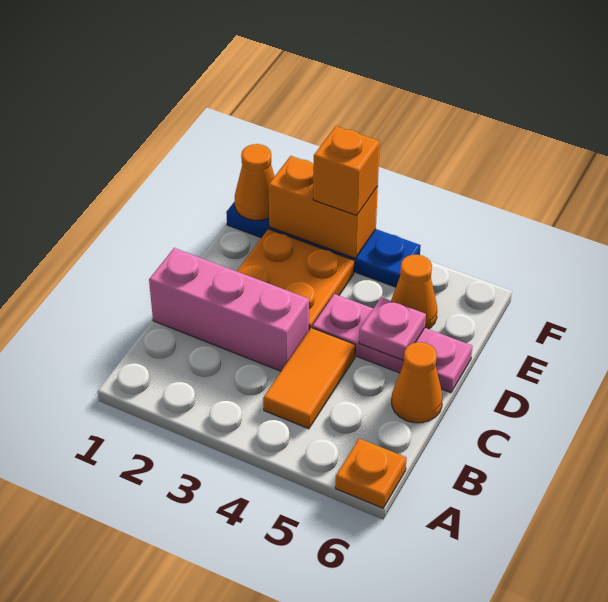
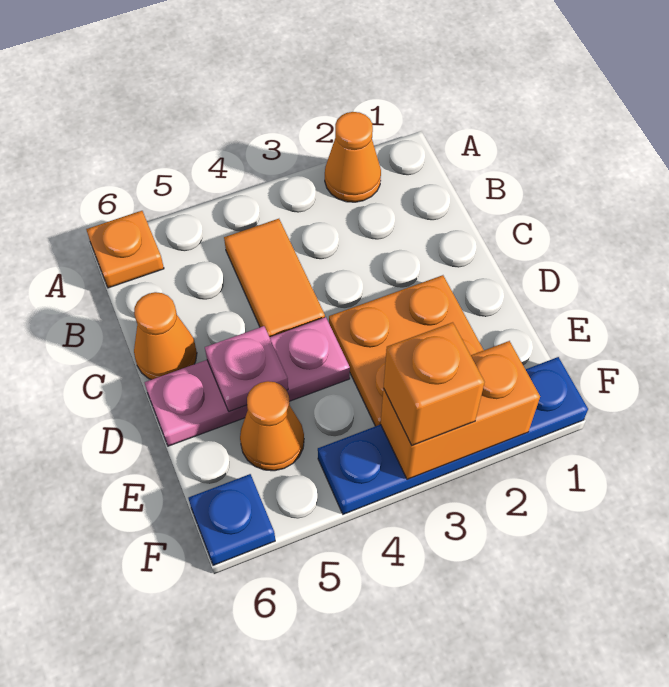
pink 1x3 brick [149,248,309,371] -> none
orange 1x1 cone [235,144,275,220] -> orange 1x1 cone moved to [325,112,381,202]
none -> blue 1x1 plate [188,474,275,565]

